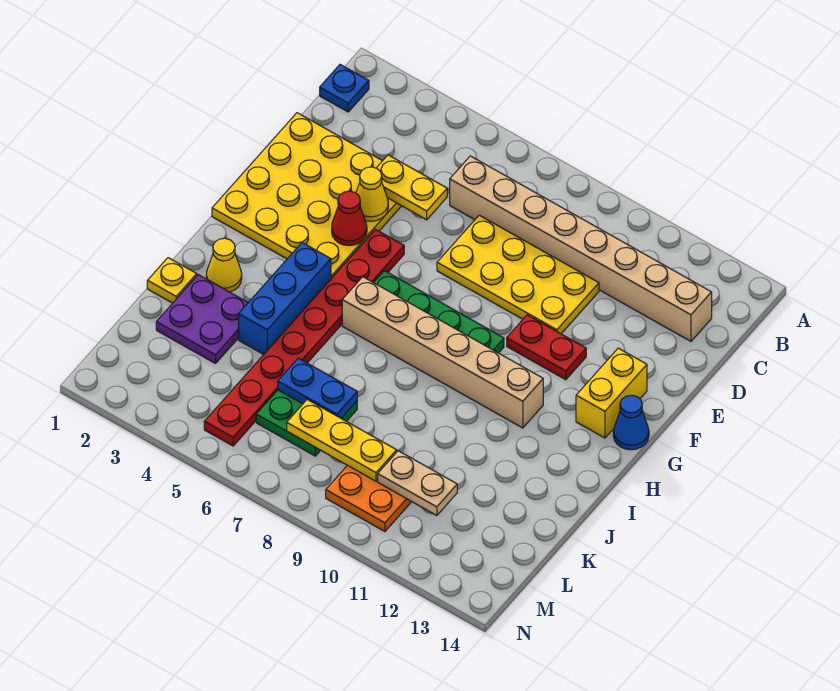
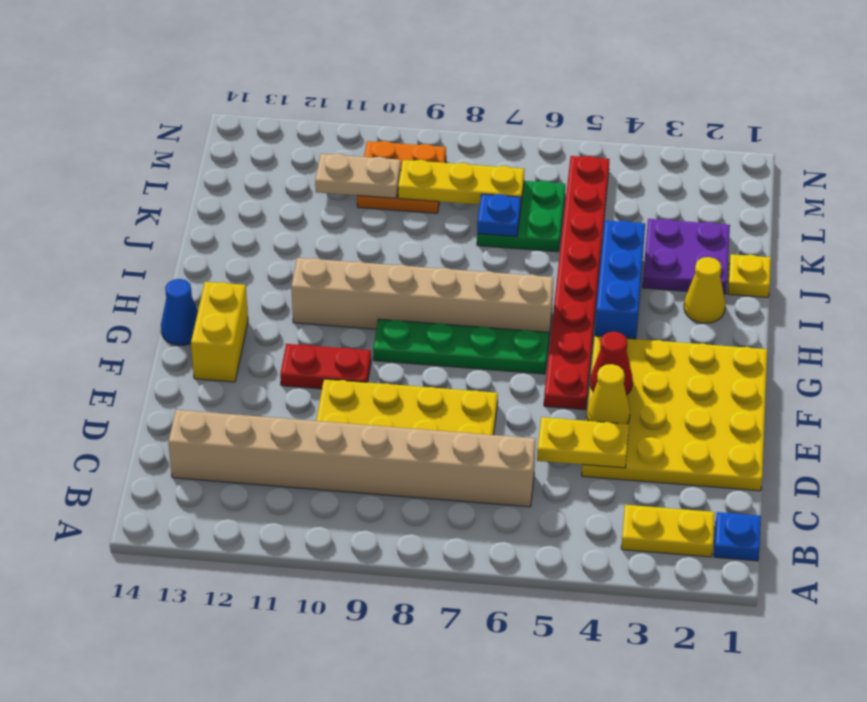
none -> yellow 1x2 plate [621,505,715,557]
blue 1x2 plate [278,358,357,418] -> blue 1x1 plate [477,194,521,236]

